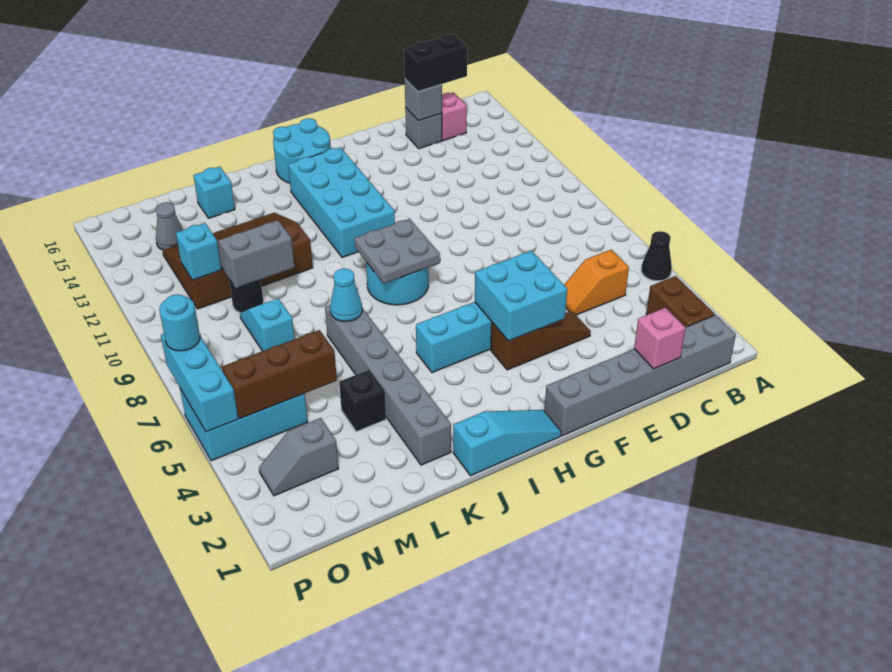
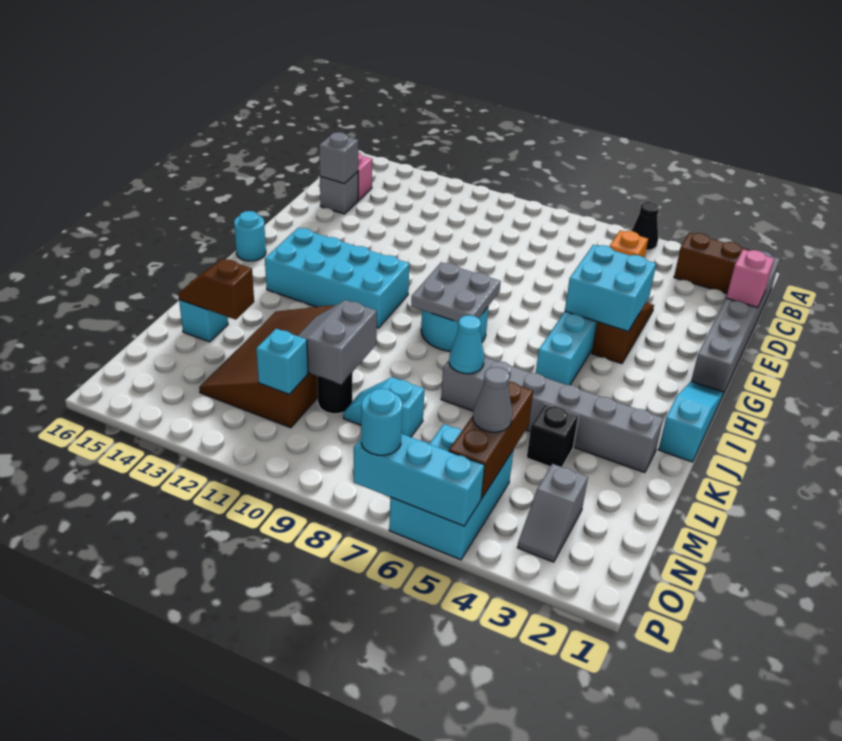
black 1x2 brick [404,34,467,92] -> none
cyan 2x2 round brick [273,118,331,183] -> cyan 1x1 round brick [234,211,266,261]
none -> brown 1x2 slope [178,259,254,320]
grey 1x1 cone [156,202,183,250] -> grey 1x1 cone moved to [473,367,513,432]

